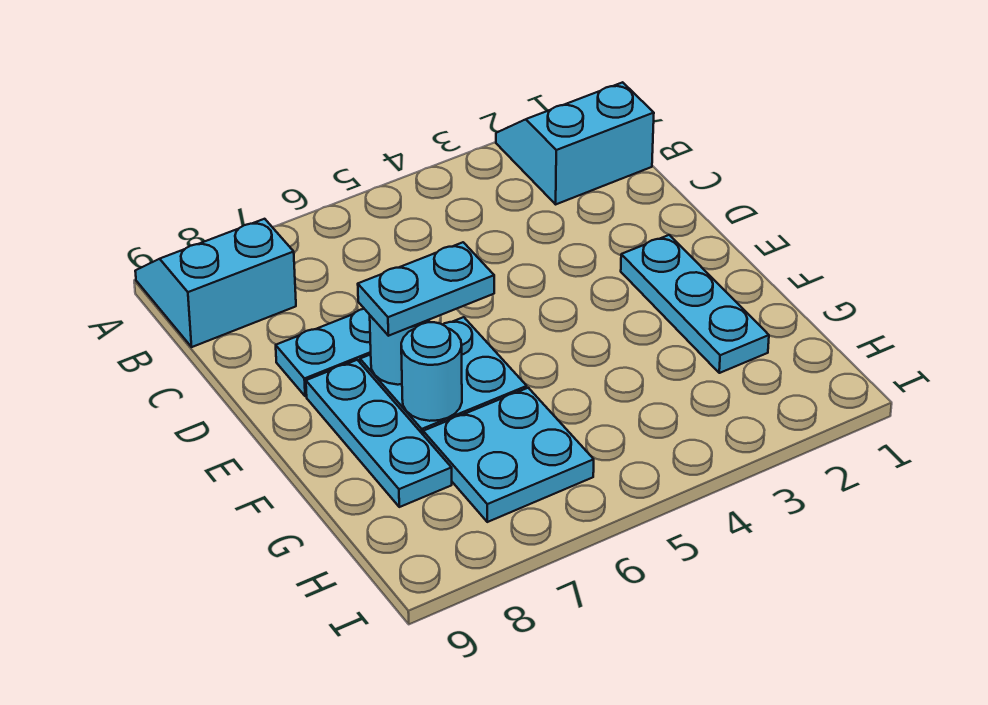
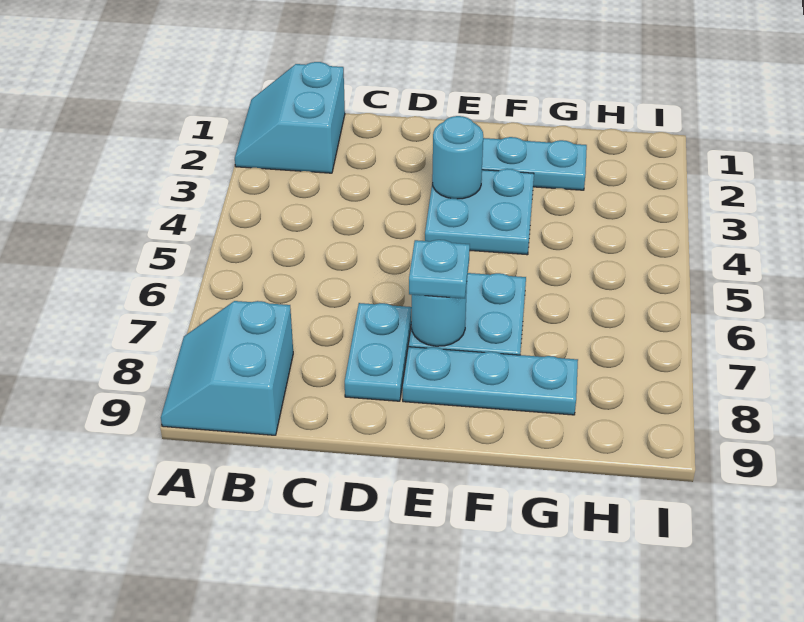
cyan 1x2 plate [358,242,494,336] -> cyan 1x1 plate [409,240,470,298]
cyan 1x1 round brick [401,322,462,421] -> cyan 1x1 round brick moved to [432,116,483,199]
cyan 2x2 plate [423,388,594,522] -> cyan 2x2 plate moved to [425,169,534,255]

